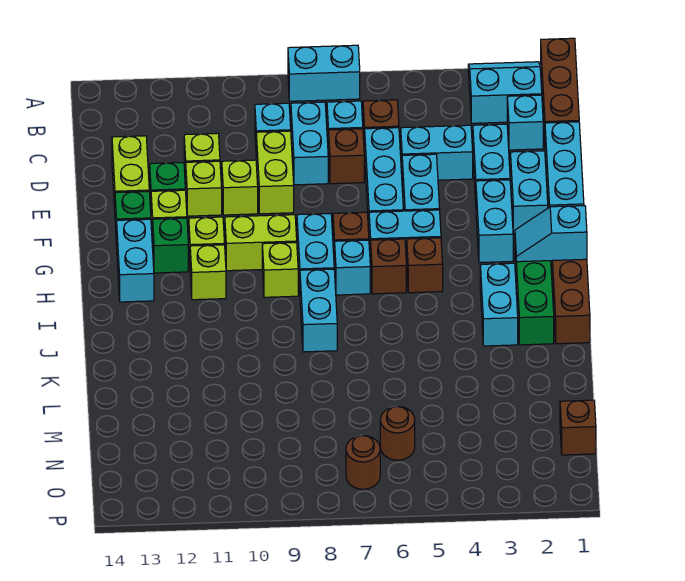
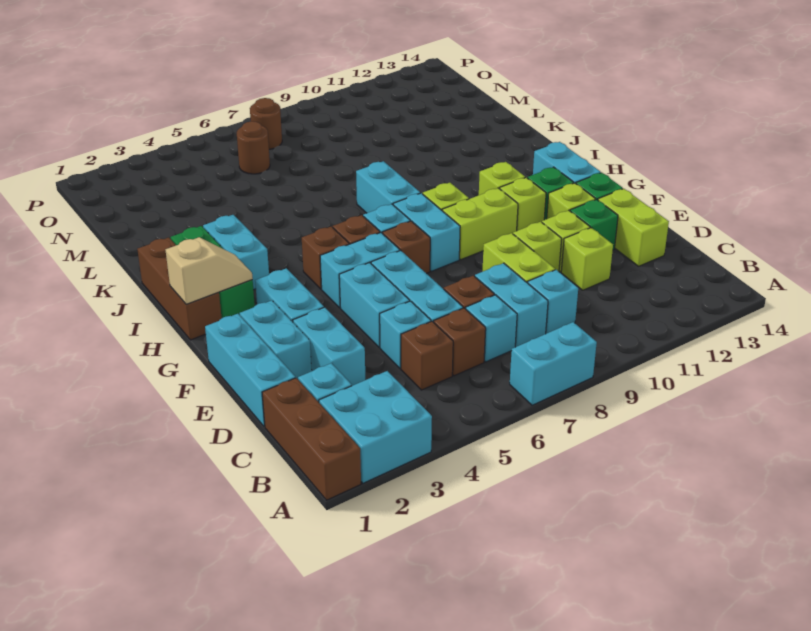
cyan 2x2 slope [468,62,542,123] -> cyan 2x2 brick [319,371,432,483]
cyan 1x2 brick [401,125,473,180] -> cyan 1x1 brick [380,301,431,368]
cyan 1x2 slope [515,206,587,262] -> tan 1x2 slope [165,237,253,304]
brown 1x1 brick [560,400,596,455] -> brown 1x1 brick moved to [401,321,453,390]

